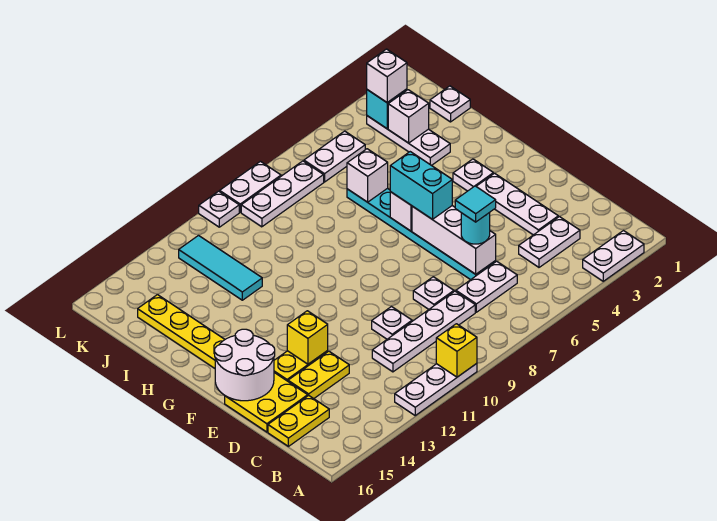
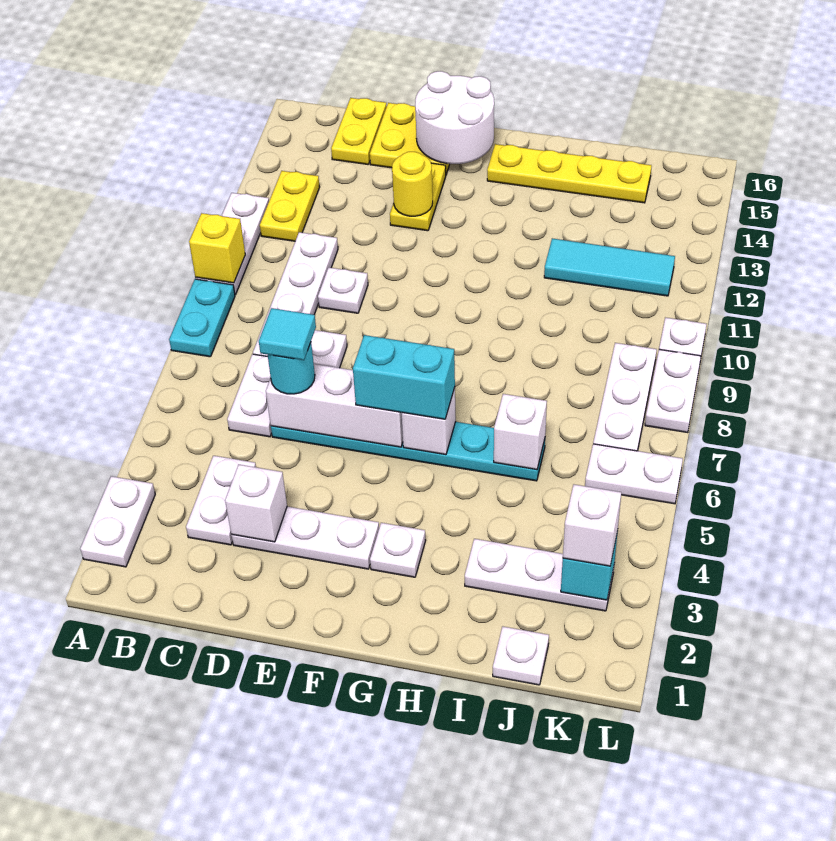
none -> cyan 1x2 plate [169,279,235,357]
yellow 1x2 plate [288,351,349,399] -> yellow 1x2 plate moved to [260,171,320,241]
yellow 1x1 brick [287,311,328,364] -> yellow 1x1 round brick [392,152,433,216]
white 1x1 brick [388,90,429,143] -> white 1x1 brick moved to [225,464,287,542]
white 1x2 plate [304,131,365,182] -> white 1x2 plate turned to [585,444,683,504]

